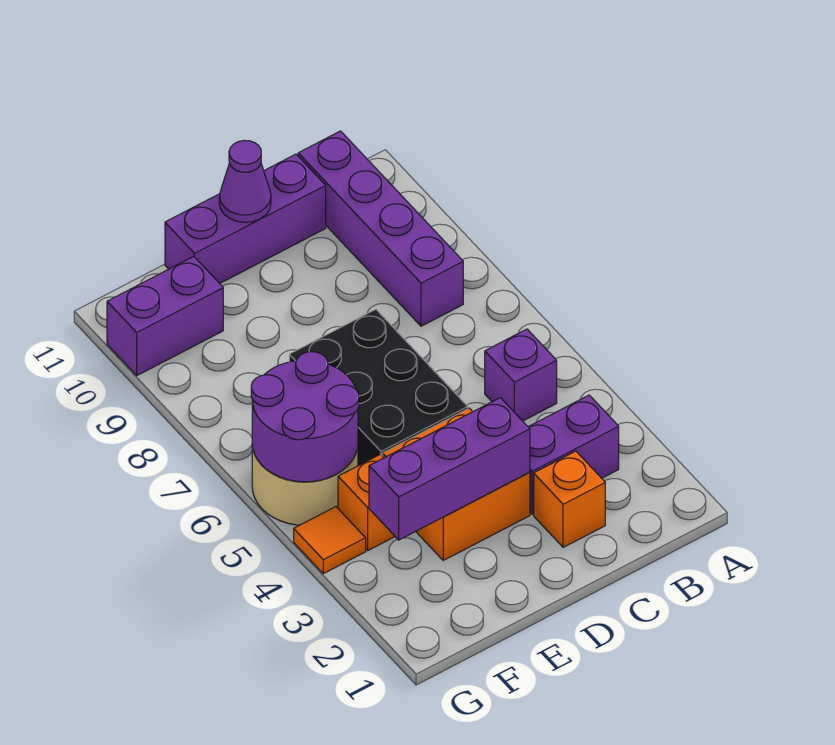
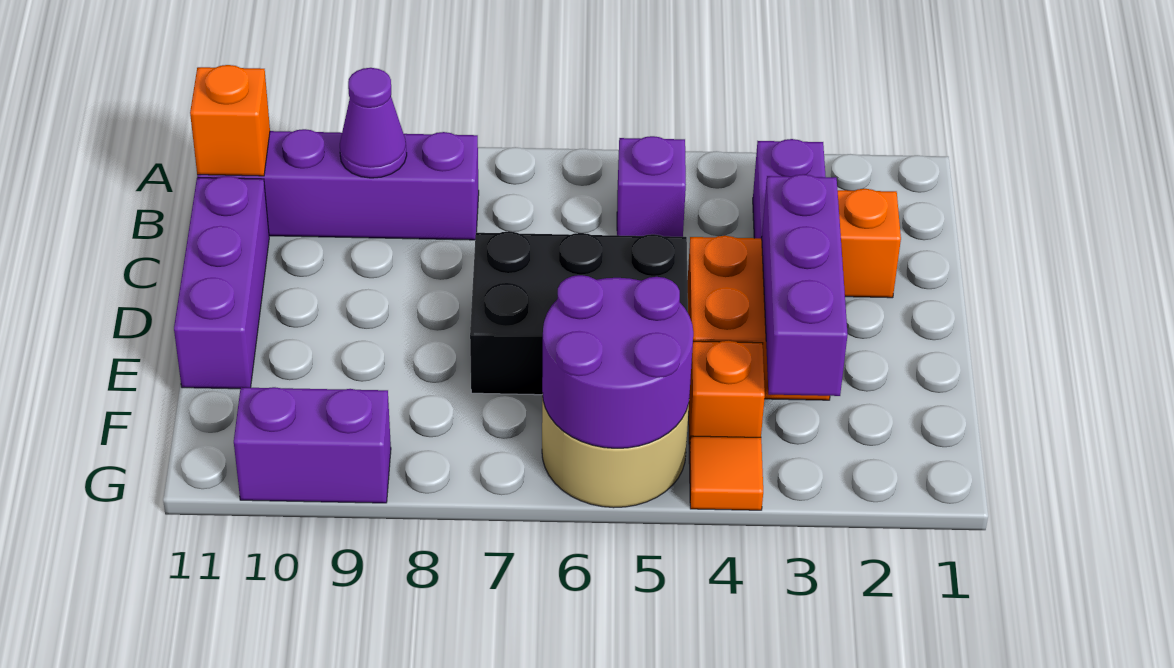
none -> orange 1x1 brick [190,65,270,176]
purple 1x1 cone [219,140,271,222] -> purple 1x1 cone moved to [340,68,407,178]
purple 1x2 brick [107,256,223,375] -> purple 1x2 brick turned to [234,387,391,503]

